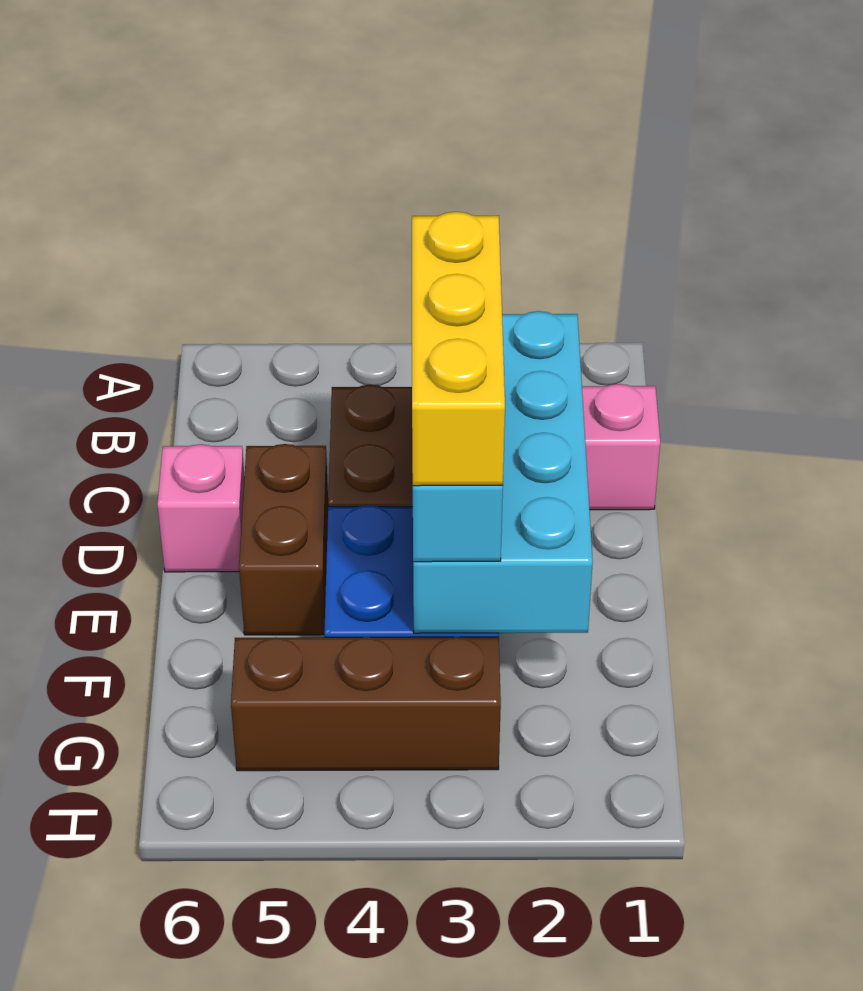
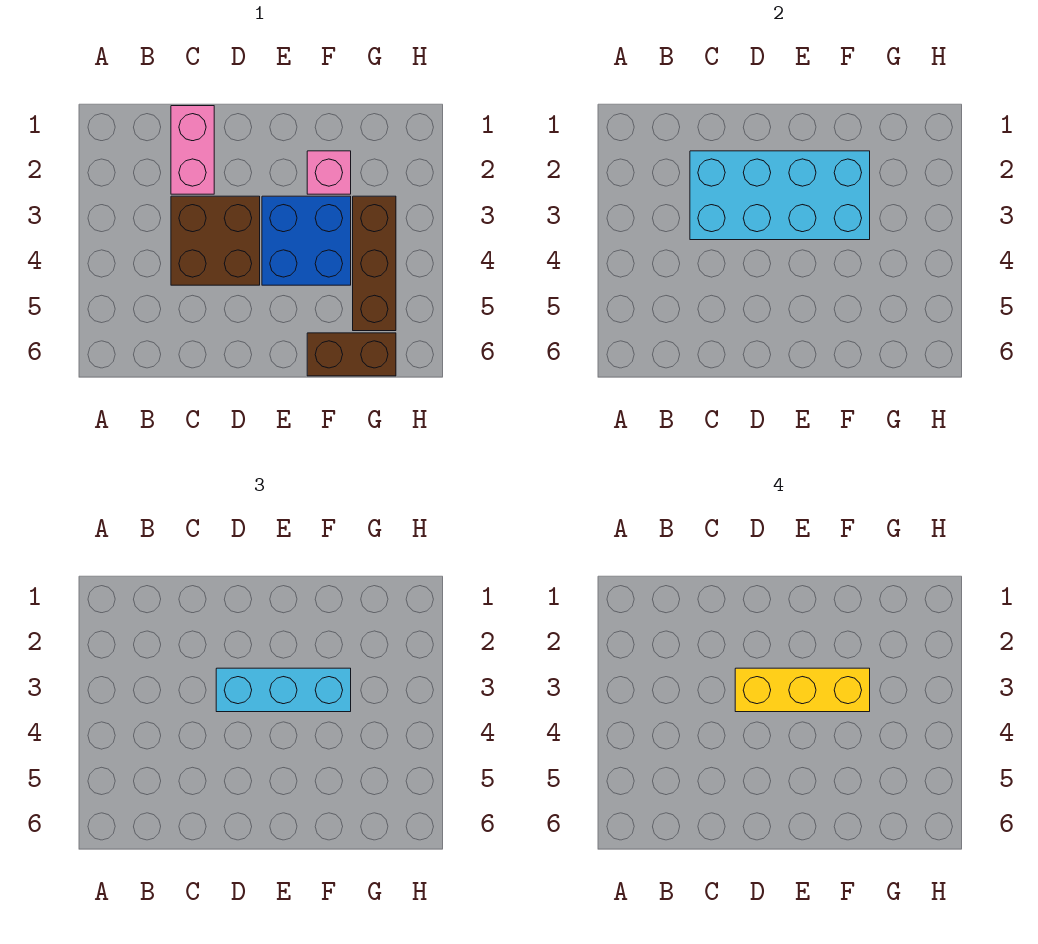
brown 1x2 brick [239,444,328,635] -> brown 1x2 brick moved to [307,333,396,376]
pink 1x1 brick [157,444,244,572] -> pink 1x1 brick moved to [307,151,351,194]

